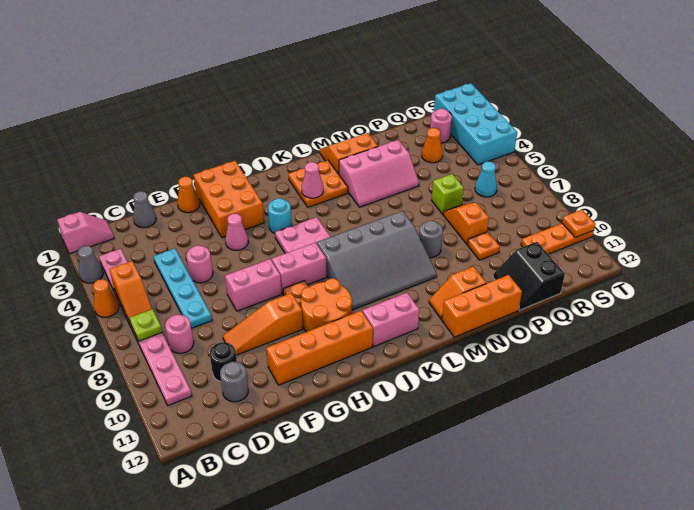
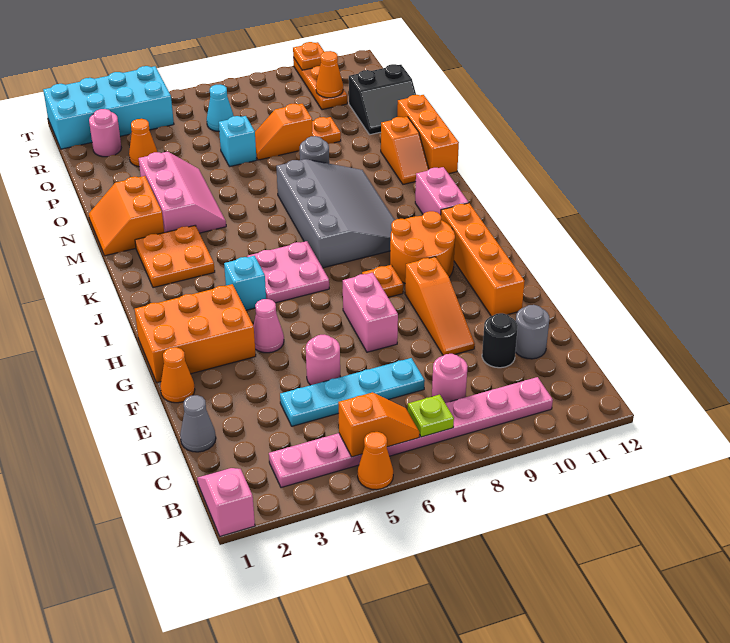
grey 1x1 cone [78,246,103,283] -> none
pink 1x2 brick [272,242,327,293] -> none
cyan 1x1 round brick [268,198,292,234] -> cyan 1x1 brick [224,256,266,310]
pink 1x1 cone [302,162,323,198] -> none
lime 1x1 brick [432,174,464,214] -> cyan 1x1 brick [219,116,257,167]
none -> orange 1x1 cone [316,51,343,98]

